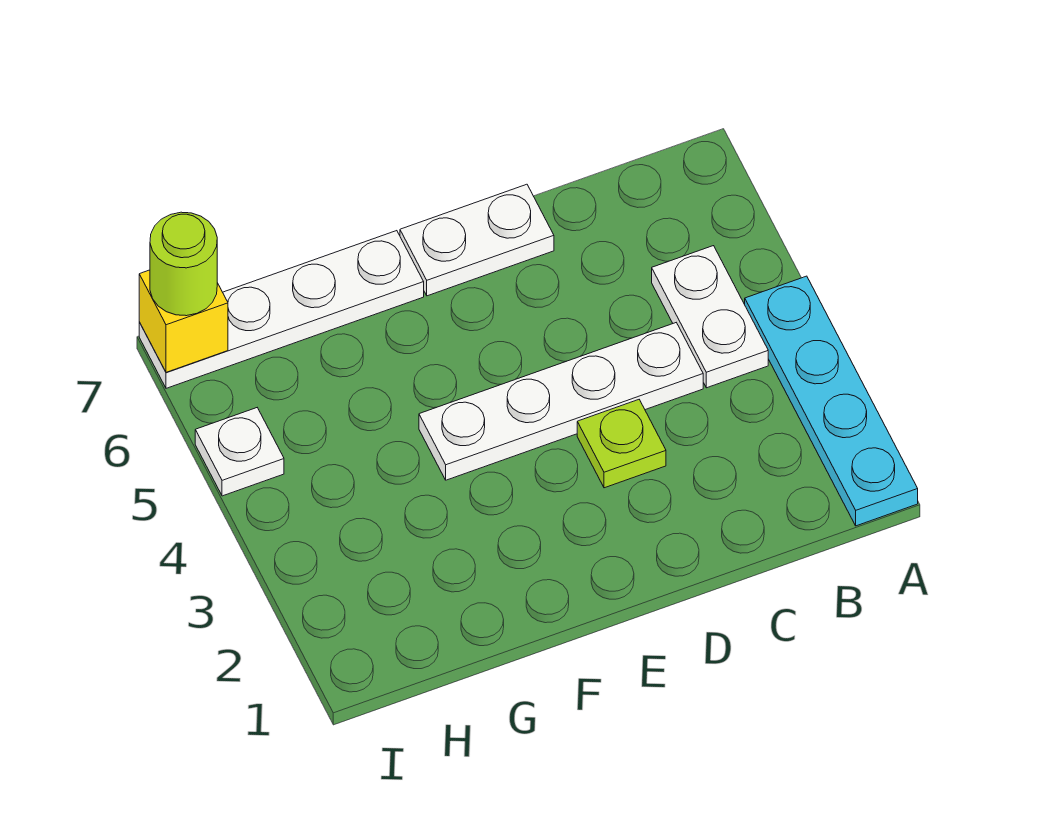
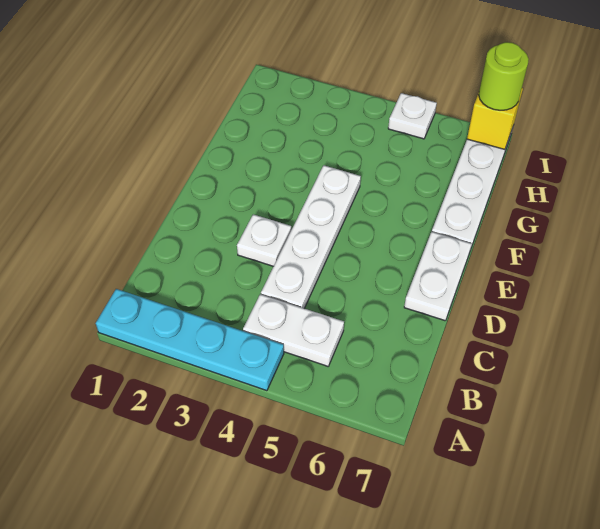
lime 1x1 plate [577,400,666,488] -> white 1x1 plate [237,214,291,266]

